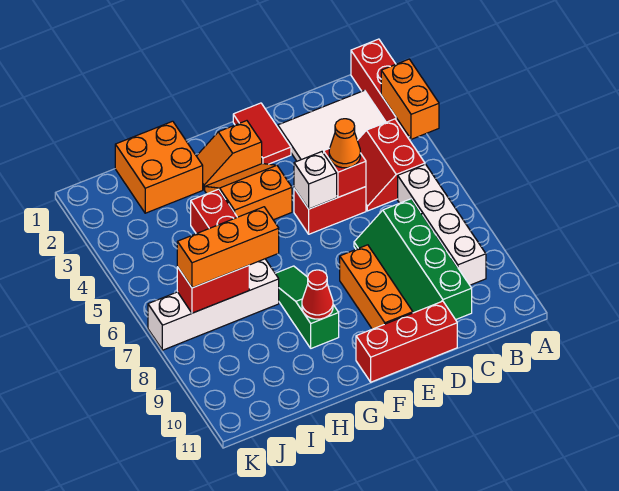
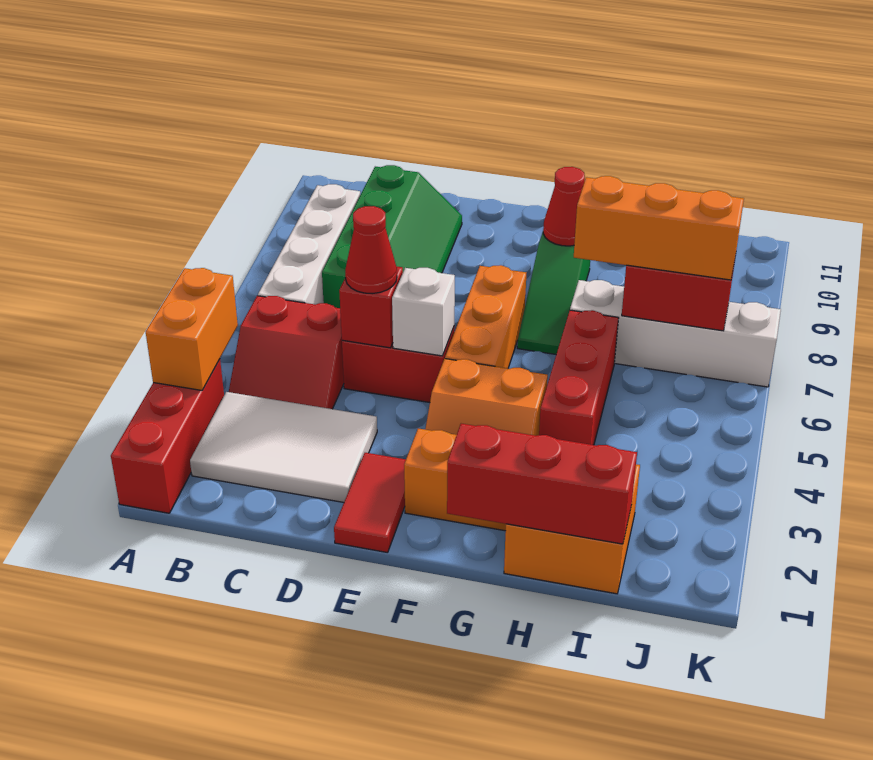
red 2x2 slope [357,119,425,211] -> red 2x2 slope turned to [229,296,344,409]
orange 1x1 cone [329,119,360,168] -> red 1x1 cone [345,206,397,294]
red 1x3 brick [356,301,457,382] -> red 1x3 brick moved to [447,424,637,544]
orange 1x3 brick [340,245,413,329] -> orange 1x3 brick moved to [445,265,526,368]

